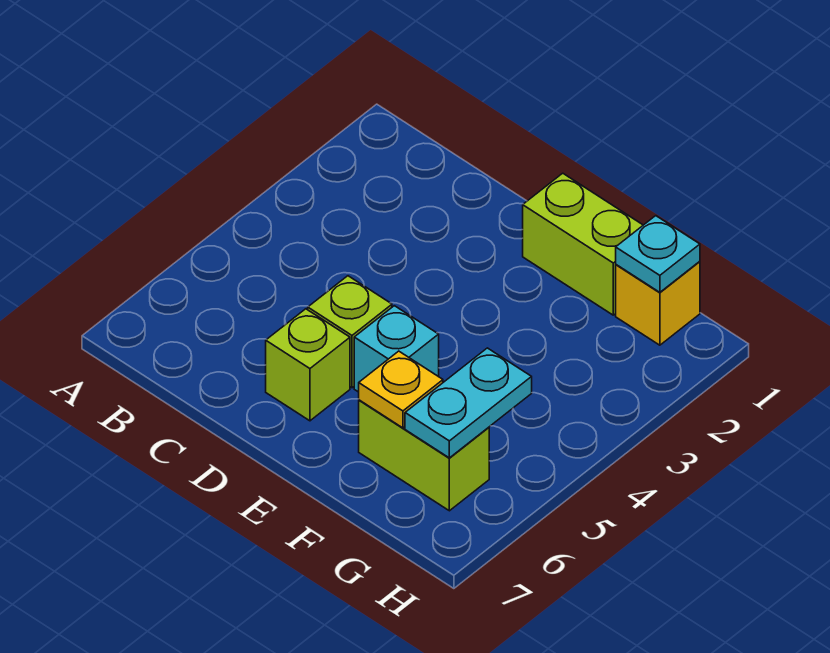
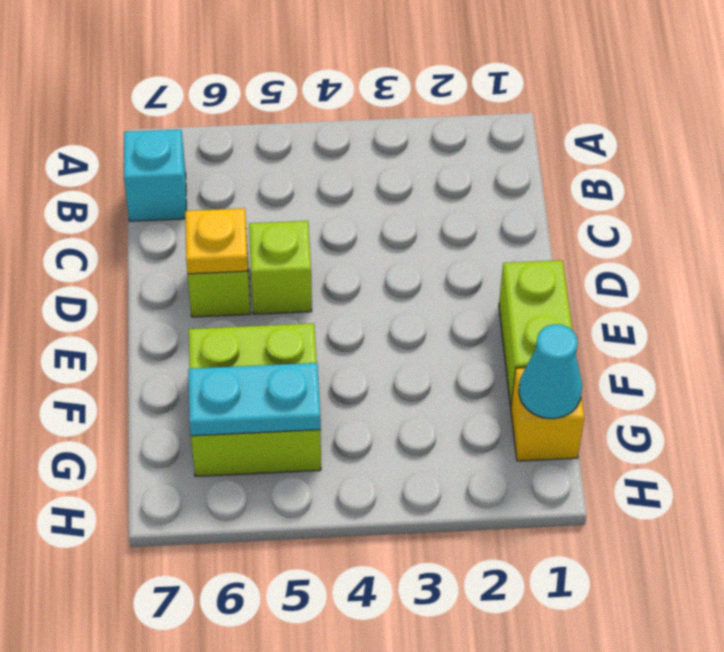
cyan 1x1 brick [354,306,439,392] -> cyan 1x1 brick moved to [124,130,186,221]
lime 1x2 brick [359,400,489,511] -> lime 2x2 brick [189,323,321,476]
yellow 1x1 plate [359,351,443,428] -> yellow 1x1 plate moved to [185,208,248,274]
cyan 1x1 plate [616,216,700,292] -> cyan 1x1 cone [519,324,582,419]

